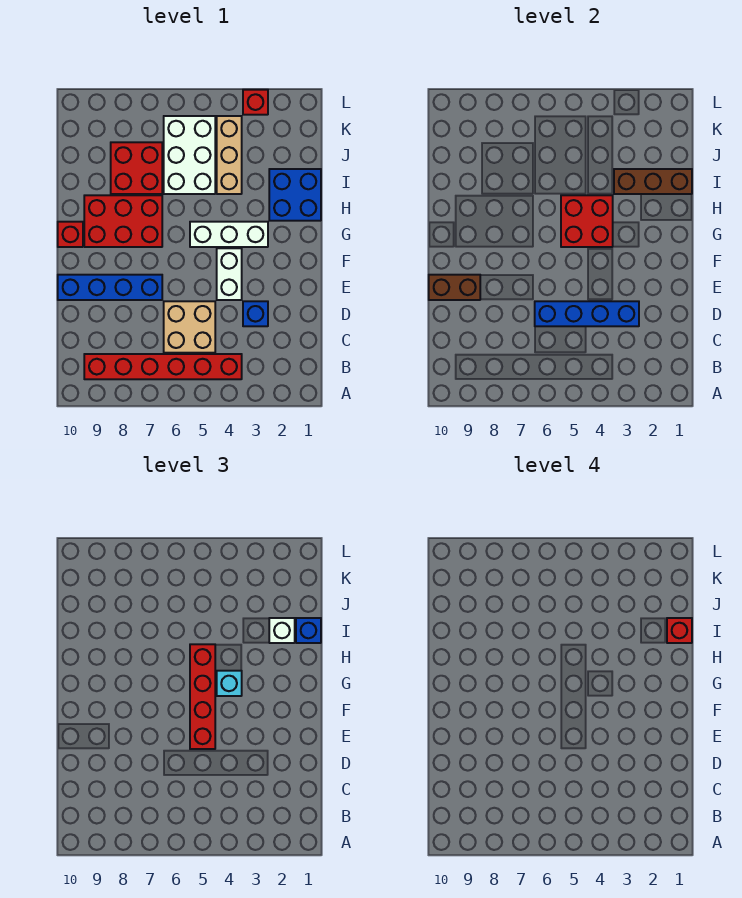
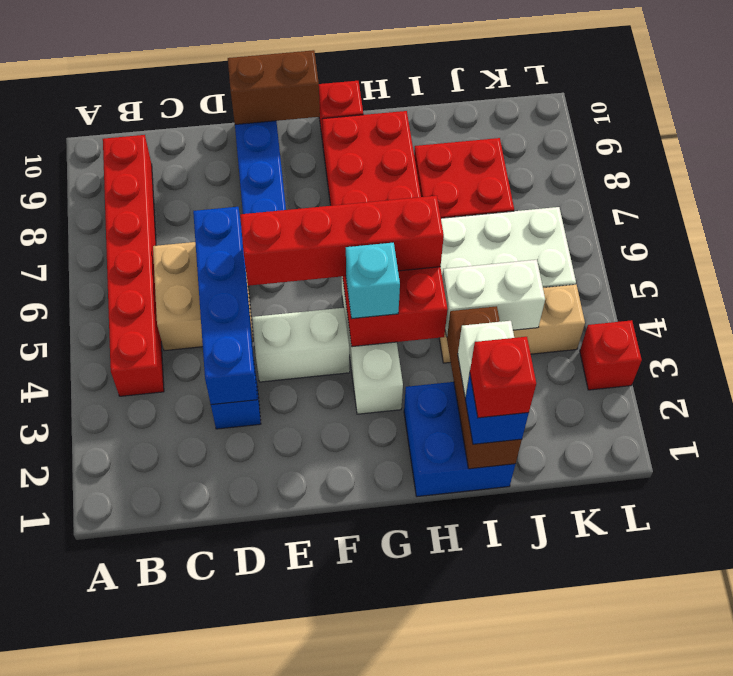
brown 1x2 brick [429,275,480,300] -> brown 1x2 brick turned to [228,50,320,124]
none -> white 1x2 brick [442,260,545,337]

